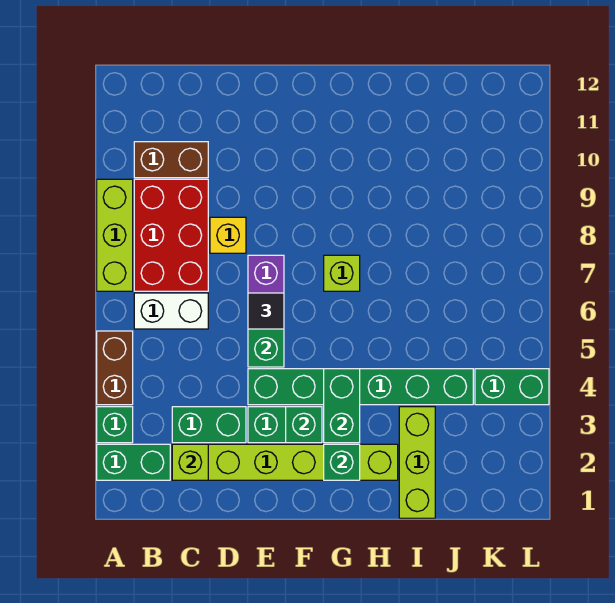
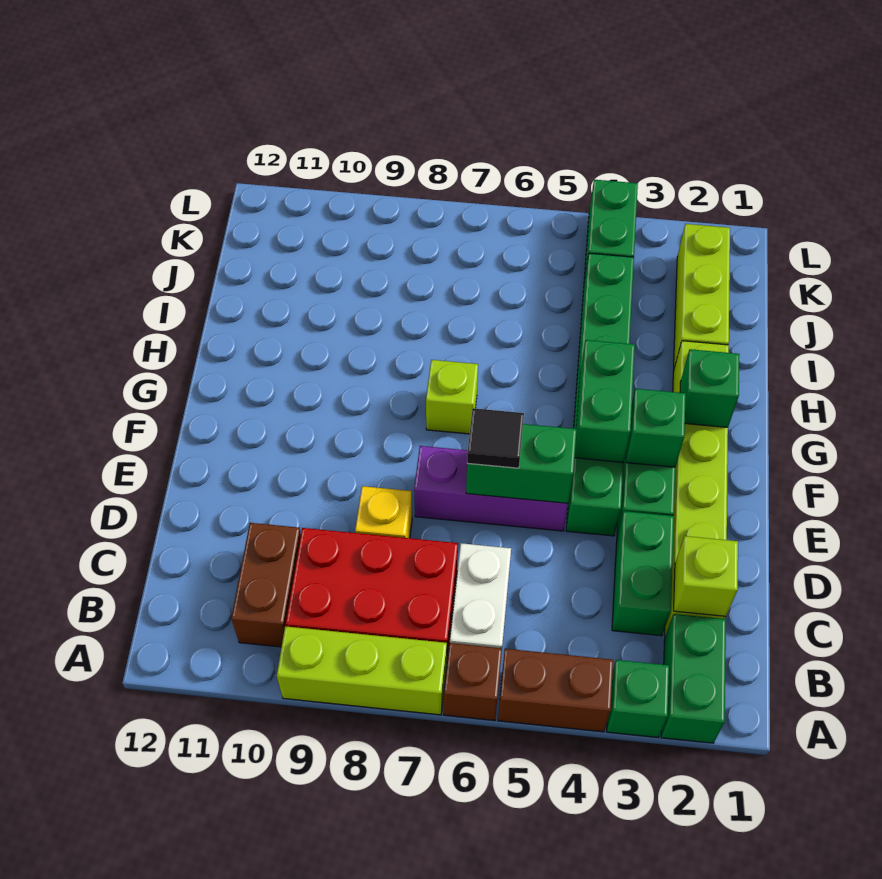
none -> brown 1x1 brick [444,643,502,720]
green 1x2 brick [324,369,360,443] -> green 1x2 brick turned to [575,340,635,462]
lime 1x3 brick [399,407,435,518] -> lime 1x3 brick turned to [674,224,730,368]

